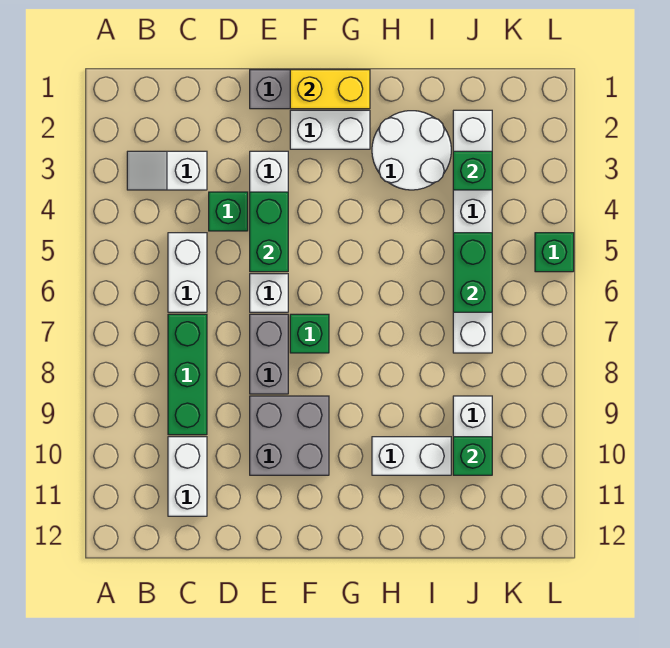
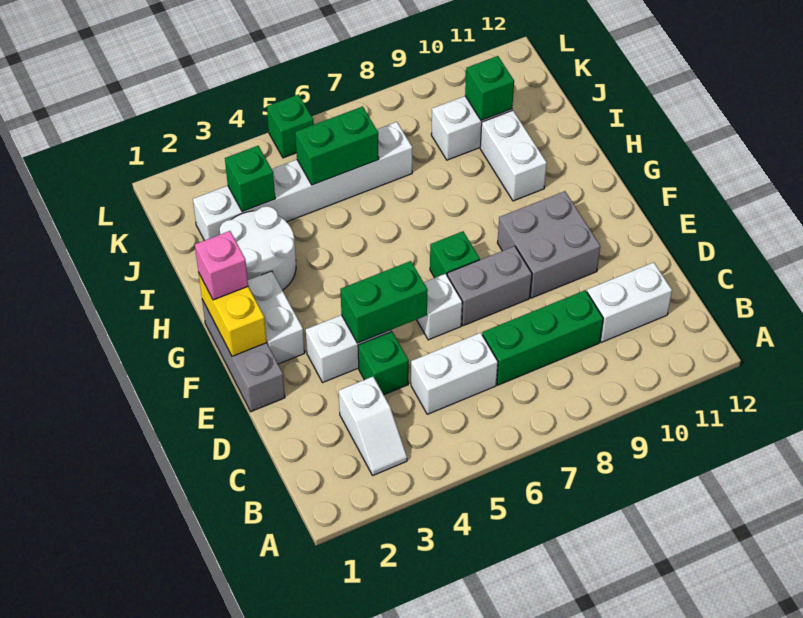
none -> pink 1x1 brick [195,231,248,300]

